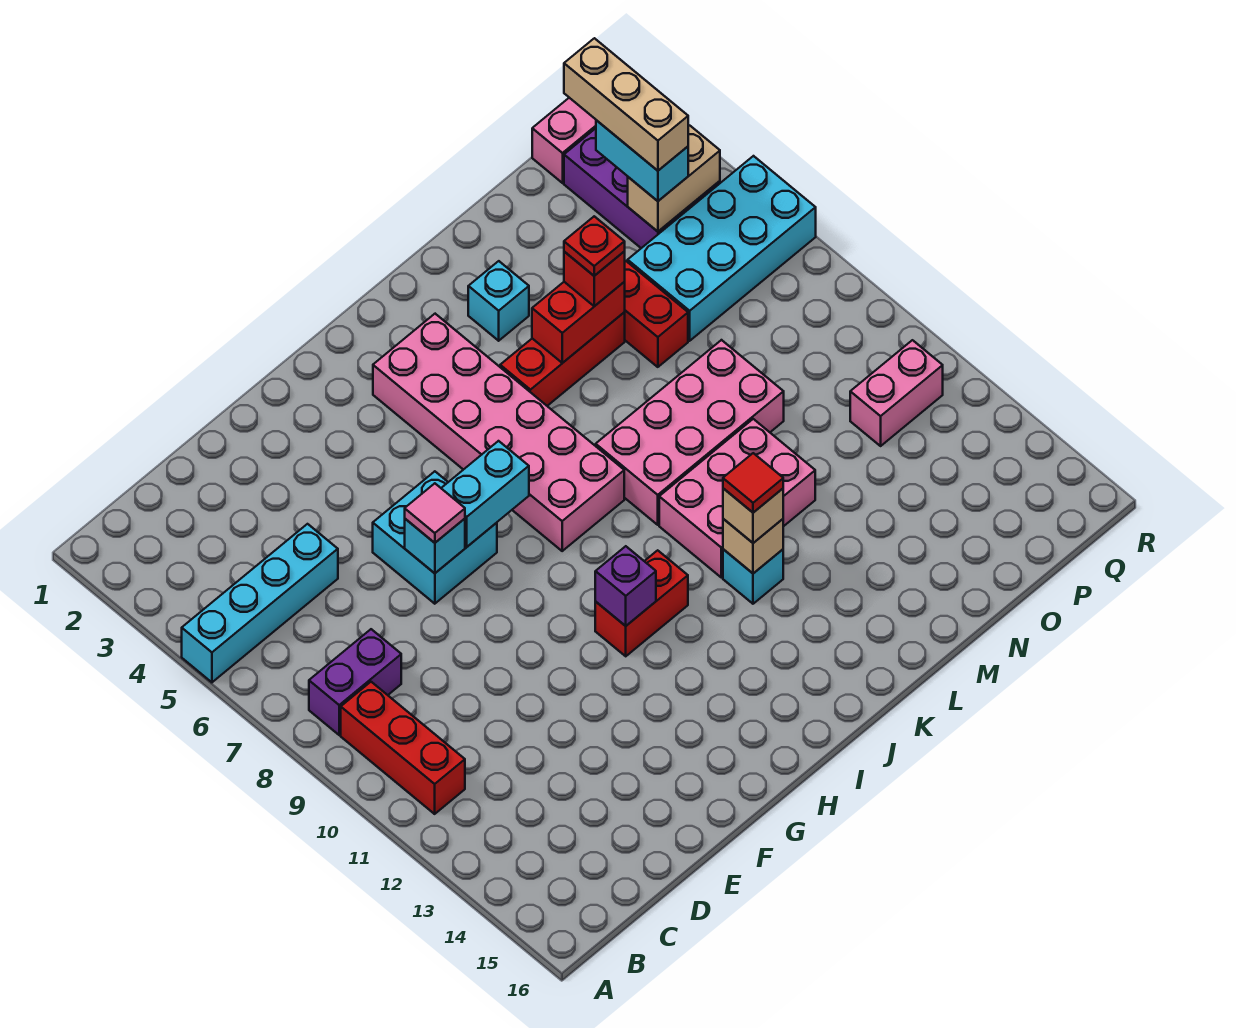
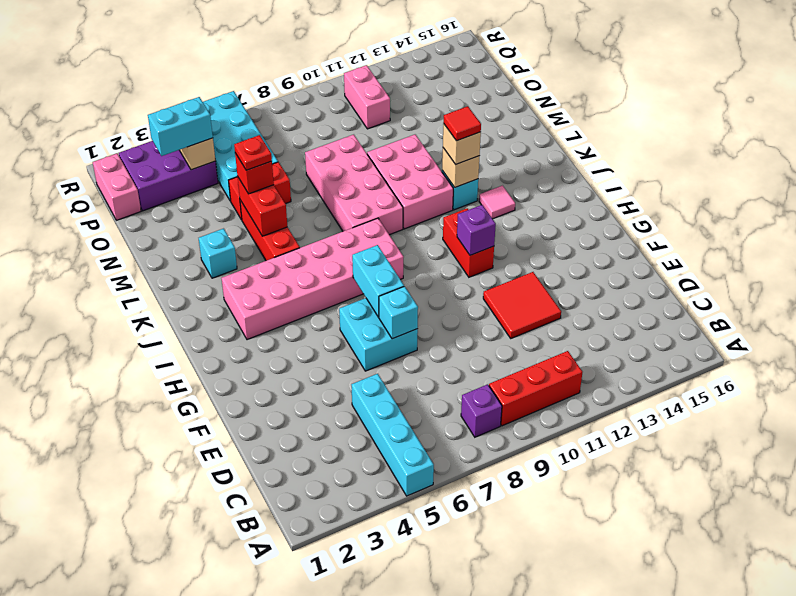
purple 1x2 brick [309,629,401,735] -> purple 1x1 brick [461,384,502,437]
none -> red 2x2 tile [483,272,561,338]
pink 1x1 tile [405,483,465,543] -> pink 1x1 tile moved to [479,186,515,219]
tan 1x3 brick [564,38,688,171] -> none

